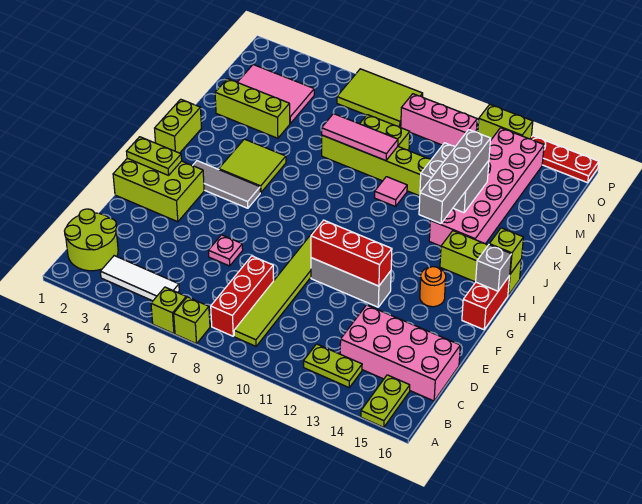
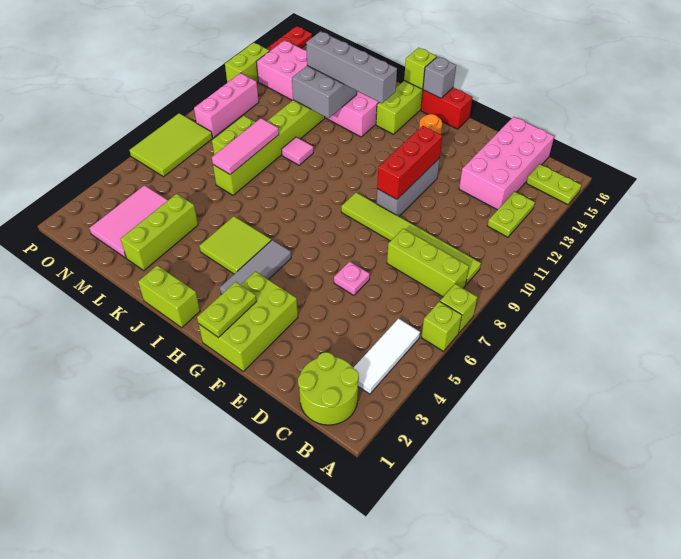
red 1x3 brick [211,256,274,336] -> lime 1x3 brick [387,228,469,297]

